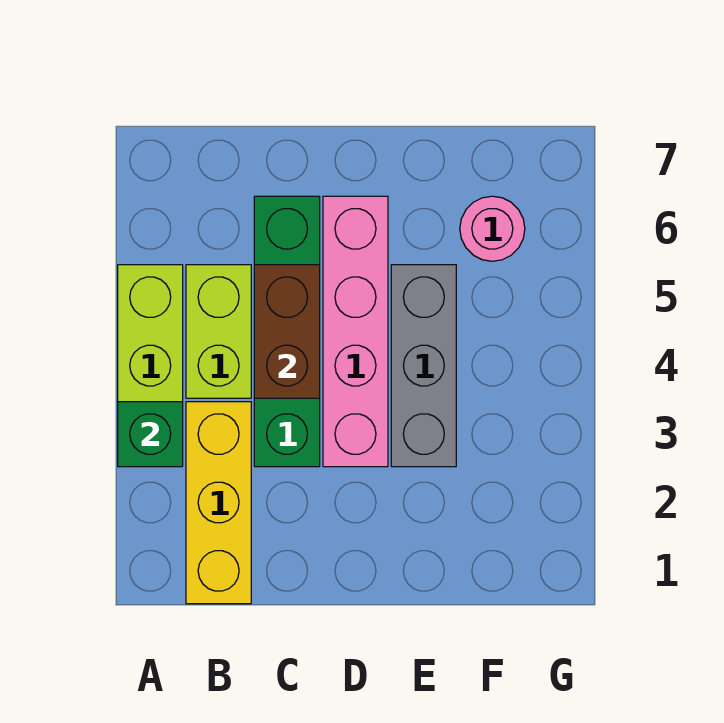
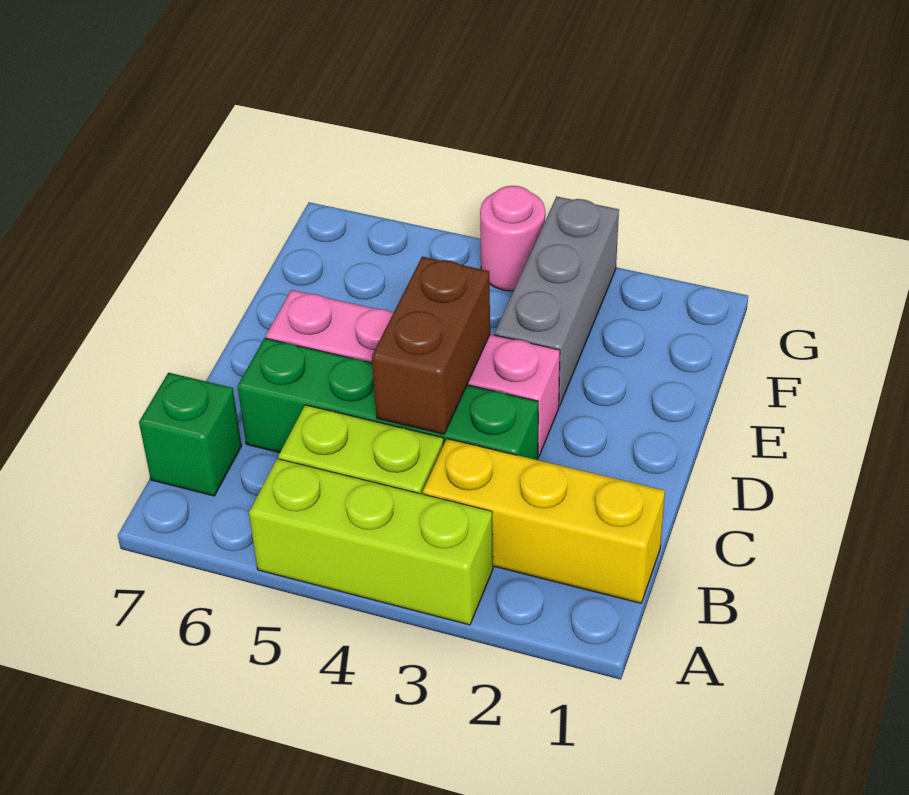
green 1x1 brick [118,402,183,467] -> green 1x1 brick moved to [139,373,242,496]
brown 1x2 brick [254,265,320,398] -> brown 1x2 brick turned to [372,257,490,434]
grey 1x3 brick [391,265,456,467] -> grey 1x3 brick turned to [495,197,619,406]
pink 1x1 round brick [460,196,525,261] -> pink 1x1 round brick moved to [480,186,545,291]

